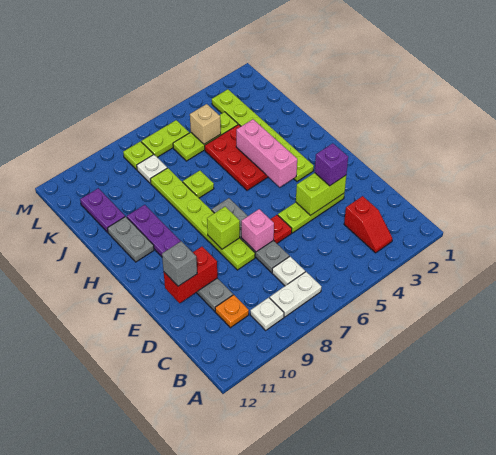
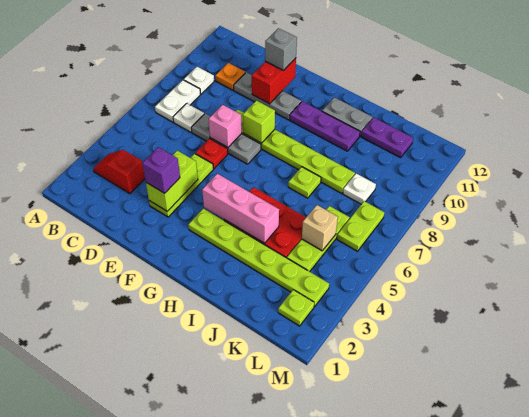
grey 1x4 plate [212,198,289,273] -> grey 1x3 plate [191,114,261,164]
lime 1x1 plate [123,141,153,170] -> lime 1x1 plate moved to [278,290,314,326]

